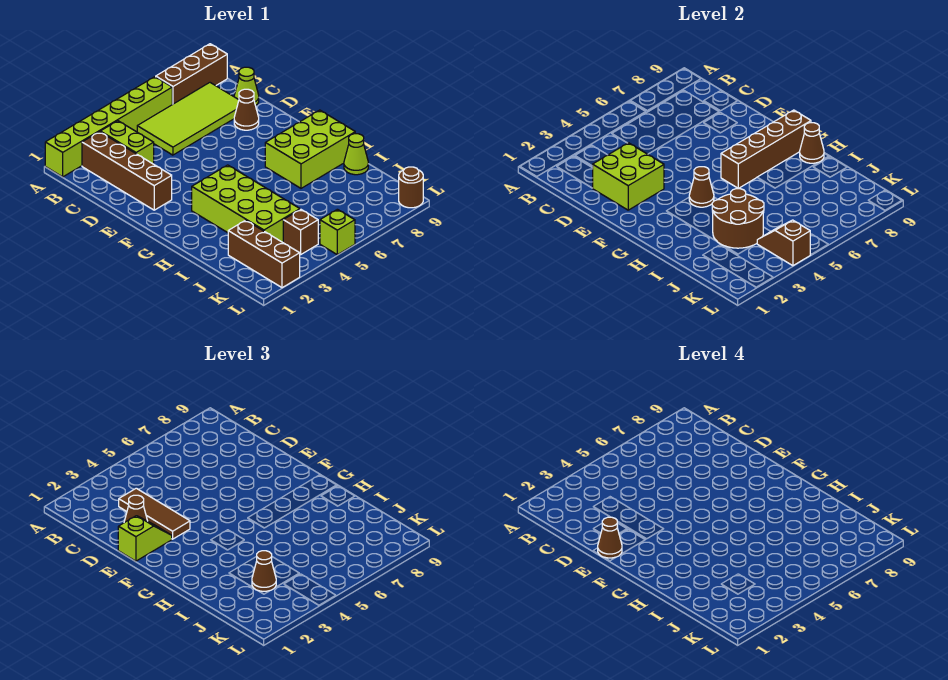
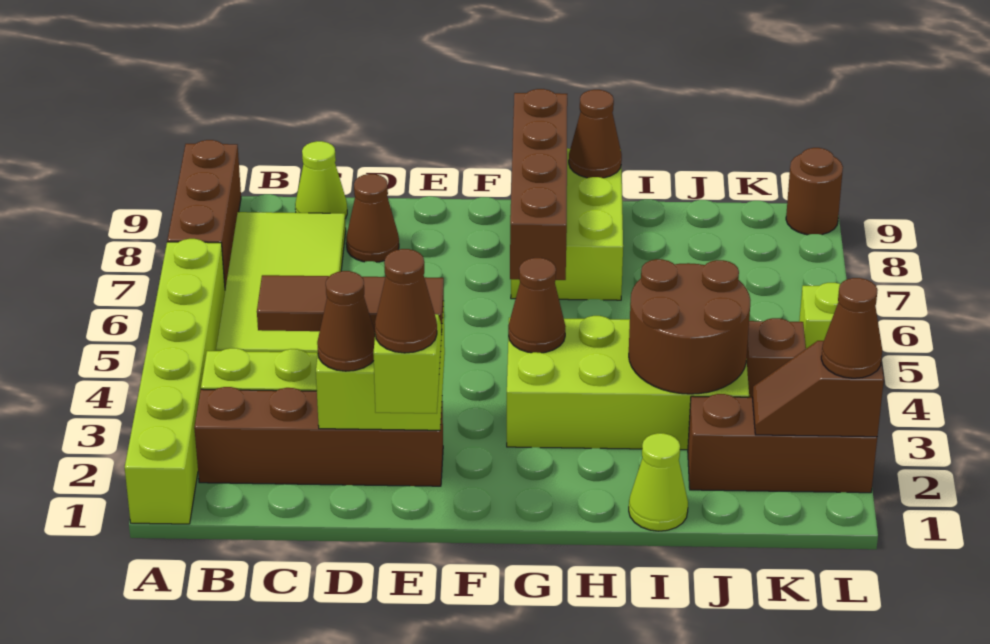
lime 1x1 cone [344,134,368,175] -> lime 1x1 cone moved to [629,433,688,531]
brown 1x1 cone [252,551,276,591] -> brown 1x1 cone moved to [821,278,882,378]
brown 1x2 slope [757,220,810,266] -> brown 1x2 slope moved to [752,341,884,437]

